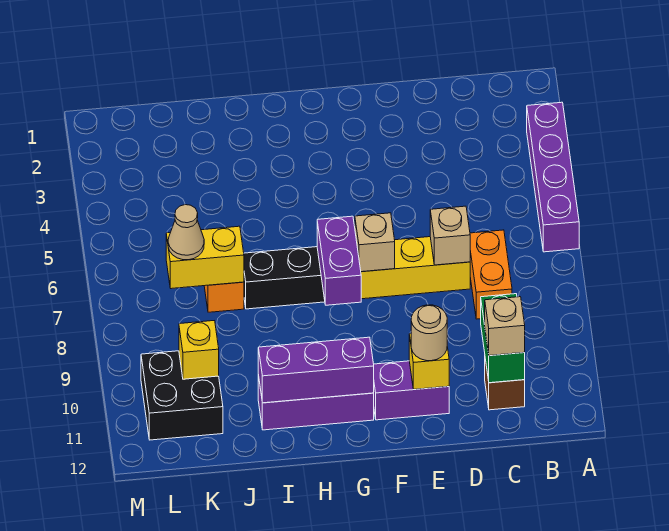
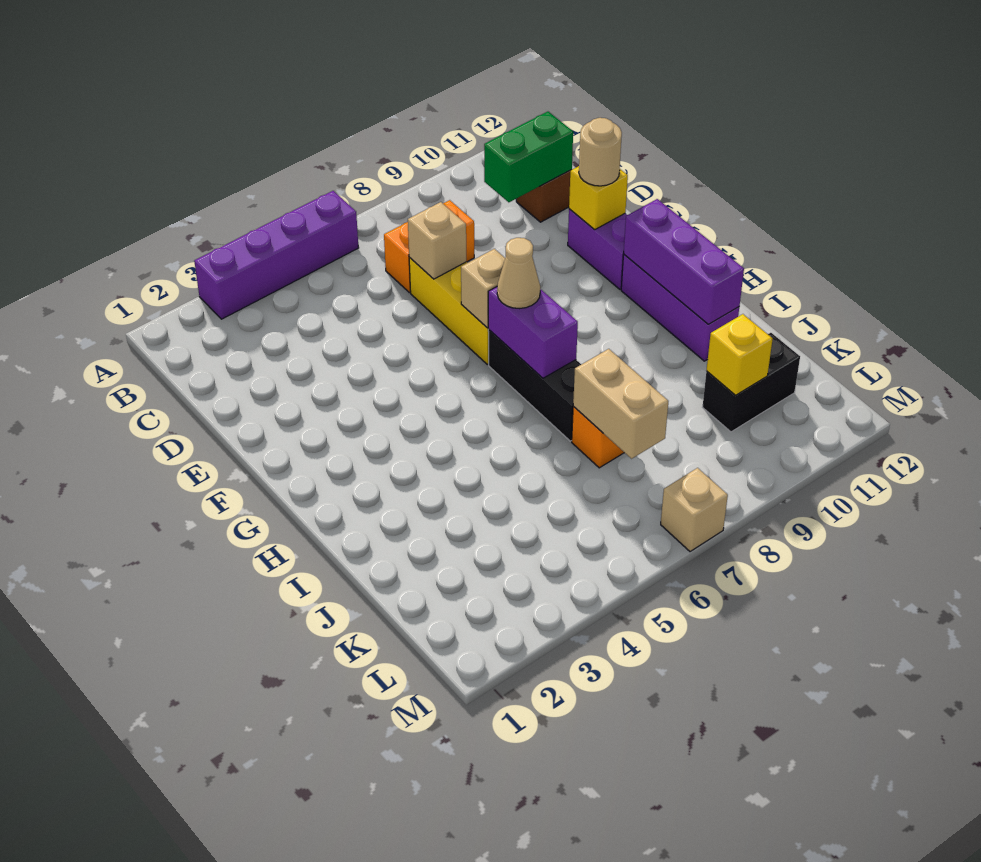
tan 1x1 brick [485,297,525,356] -> tan 1x1 brick moved to [661,468,728,552]
purple 1x2 brick [317,216,361,305] -> purple 1x2 brick turned to [488,287,578,378]
yellow 1x2 brick [166,226,244,289] -> tan 1x2 brick [573,349,668,459]
tan 1x1 cone [168,205,204,260] -> tan 1x1 cone moved to [497,238,540,309]
black 2x2 brick [141,351,223,440] -> black 1x2 brick [703,333,800,432]

